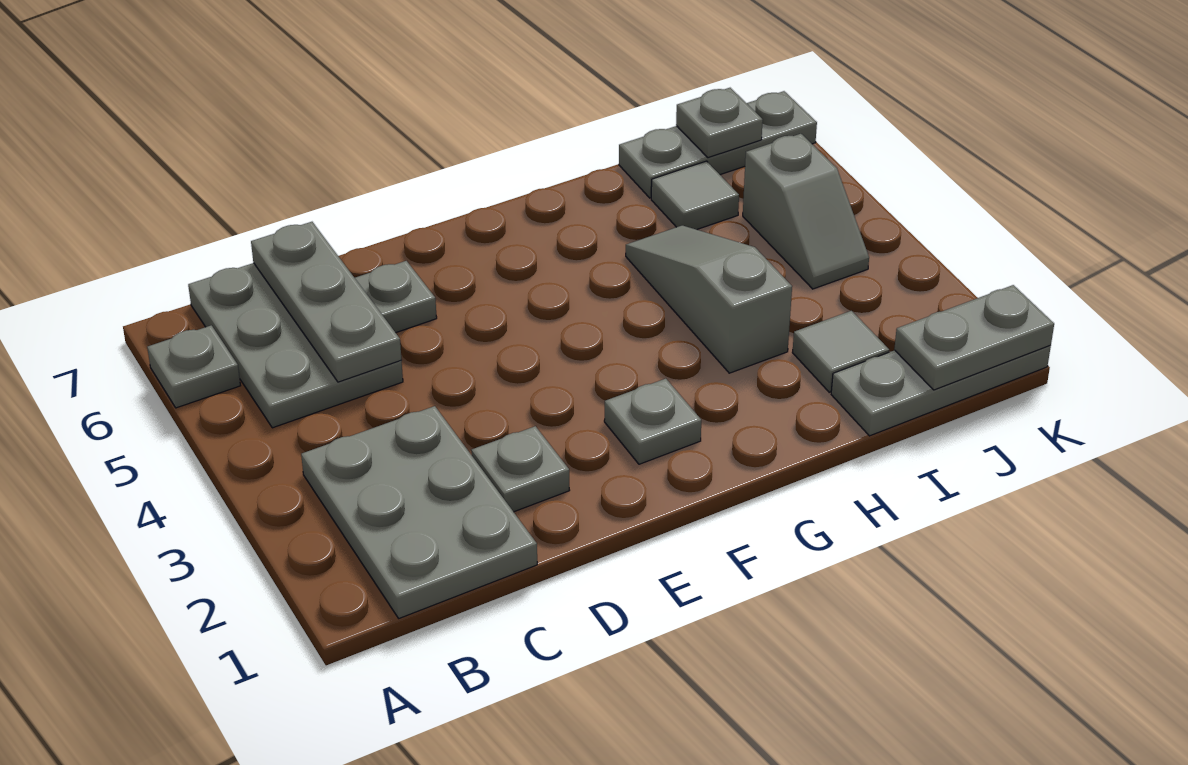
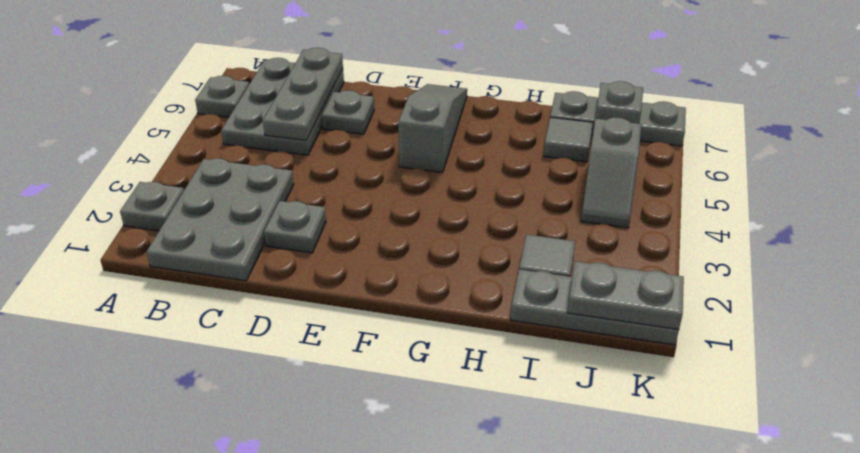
grey 1x1 plate [604,379,701,464] -> grey 1x1 plate moved to [120,182,184,231]
grey 1x3 slope [626,225,792,373] -> grey 1x3 slope moved to [398,84,467,173]

